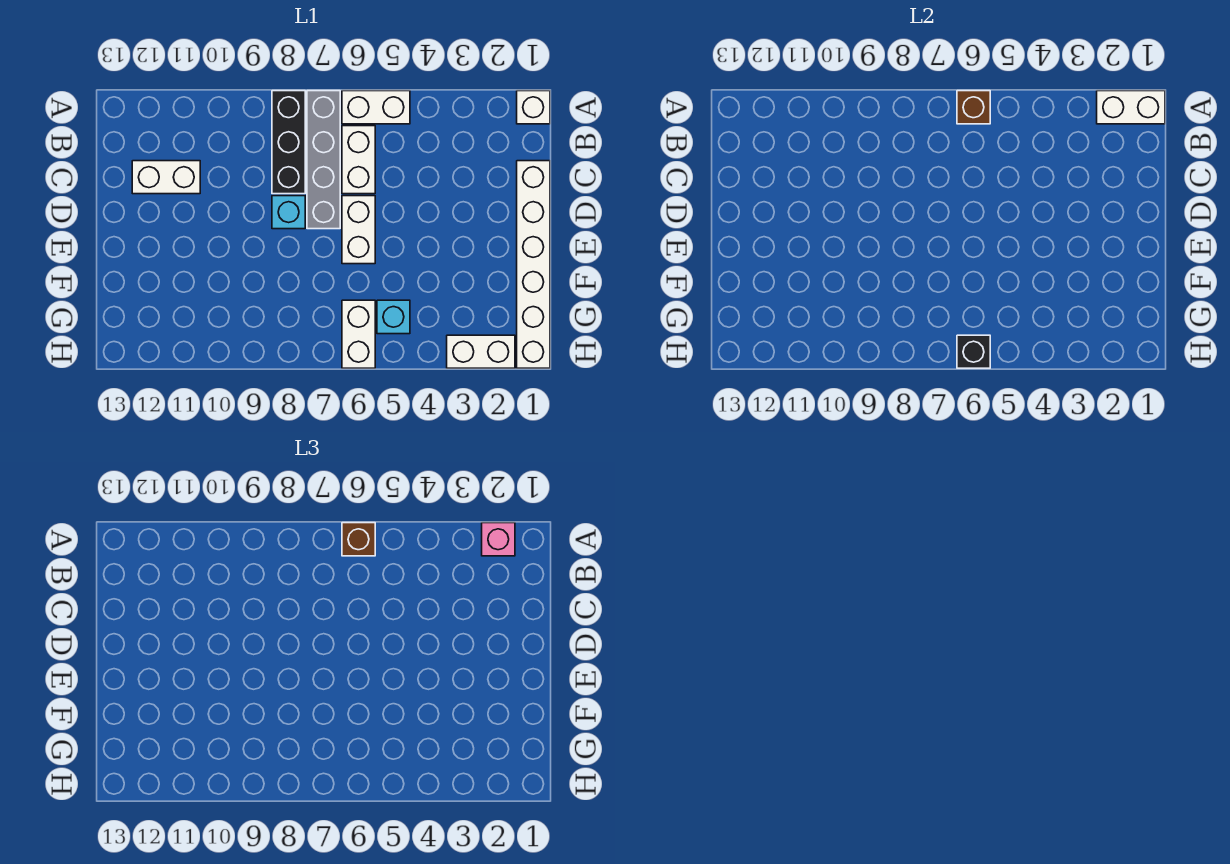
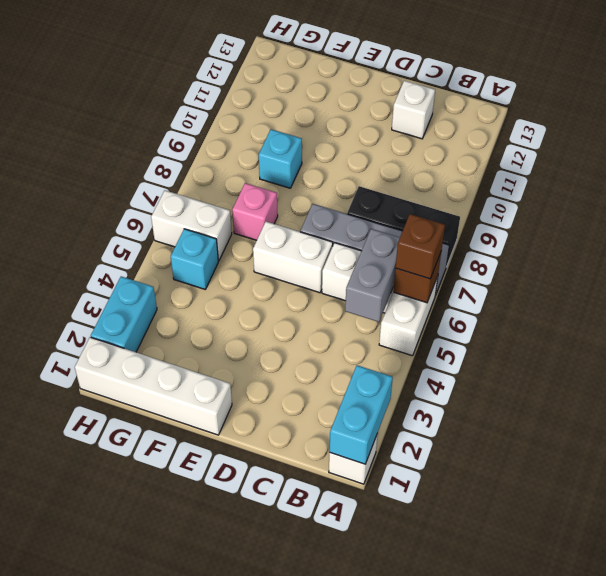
white 1x2 brick [1097,91,1165,124] -> cyan 1x2 brick [330,365,393,464]
pink 1x1 brick [482,523,515,556] -> pink 1x1 brick moved to [232,183,278,240]
none -> grey 1x2 brick [345,229,400,322]
white 1x6 brick [517,161,550,368] -> white 1x4 brick [75,337,232,435]
white 1x2 brick [132,161,200,194] -> white 1x1 brick [392,81,435,139]
cyan 1x1 brick [272,196,305,229] -> cyan 1x1 brick moved to [259,129,302,188]
white 1x2 brick [447,335,515,368] -> cyan 1x2 brick [91,276,157,352]
black 1x1 brick [957,335,990,368] -> none

